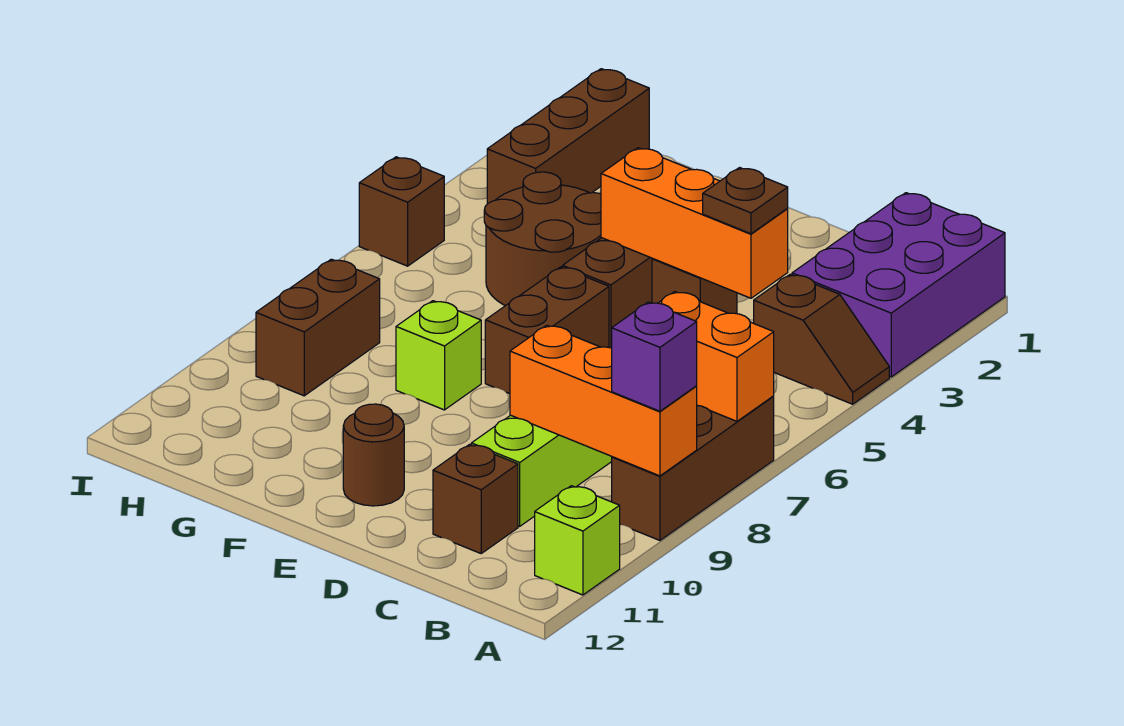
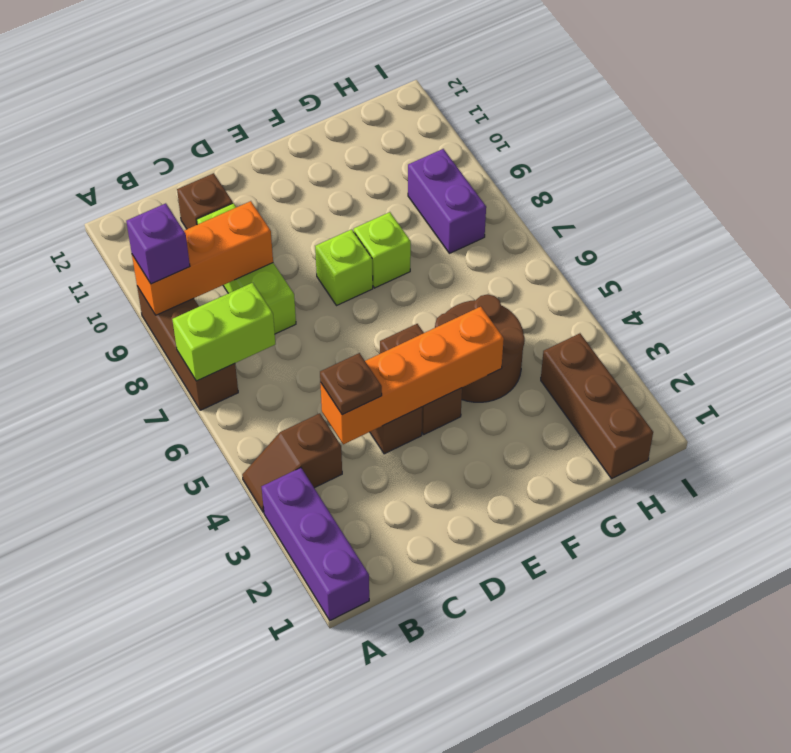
purple 2x3 brick [792,193,1005,377] -> purple 1x3 brick [262,468,369,621]
orange 1x2 brick [659,291,774,421] -> lime 1x2 brick [172,283,275,381]
lime 1x1 brick [535,486,620,595] -> lime 1x1 brick moved to [315,229,373,306]
orange 1x3 brick [601,148,788,298] -> orange 1x4 brick [320,307,504,444]
brown 1x2 brick [485,267,609,394] -> none
brown 1x1 round brick [343,404,404,506] -> none
brown 1x2 brick [256,259,380,396] -> purple 1x2 brick [408,149,486,253]
brown 1x1 brick [359,157,444,266] -> none

